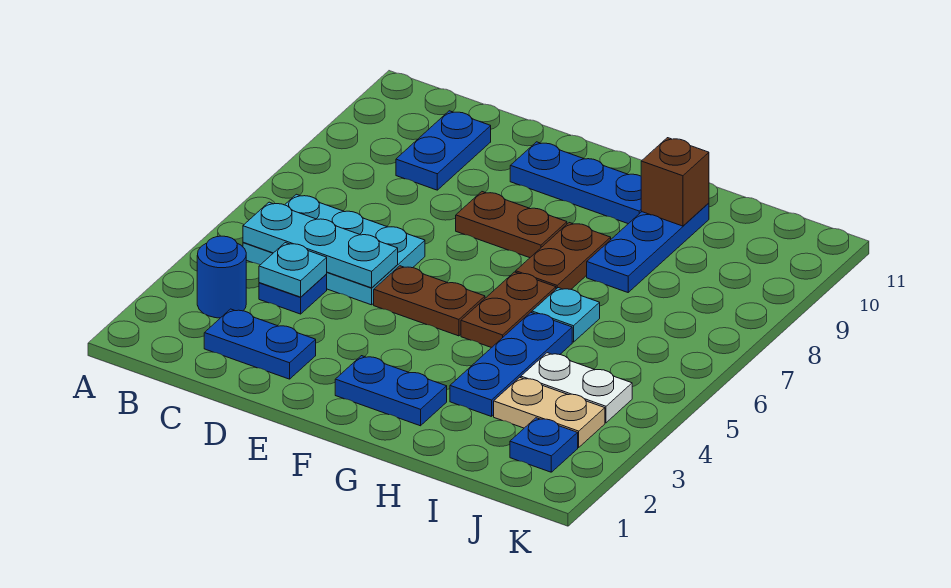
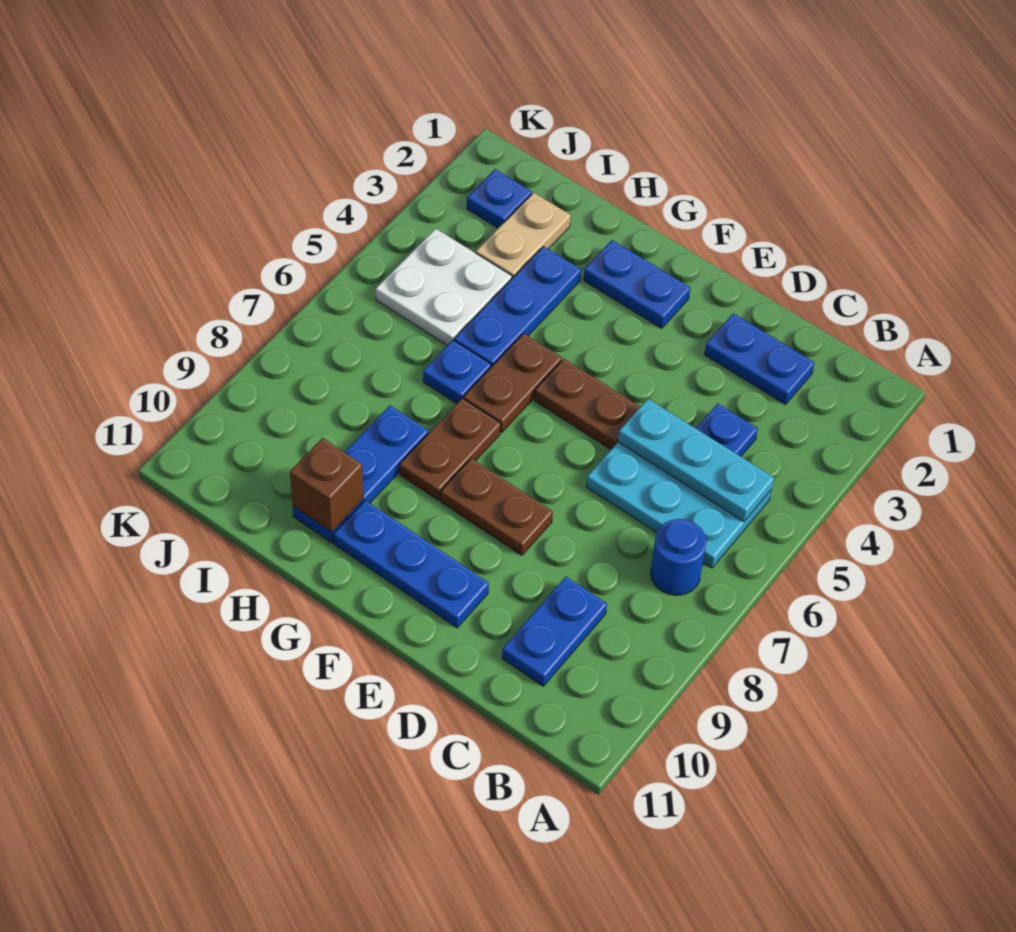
blue 1x1 round brick [197,236,246,318] -> blue 1x1 round brick moved to [650,519,706,595]
cyan 1x1 plate [259,243,327,297] -> none
cyan 1x1 plate [532,288,600,342] -> blue 1x1 plate [423,340,491,404]
tan 1x2 plate [494,377,605,447] -> tan 1x2 plate turned to [476,193,571,278]
white 1x2 plate [521,353,632,423] -> white 2x2 plate [376,229,512,346]

